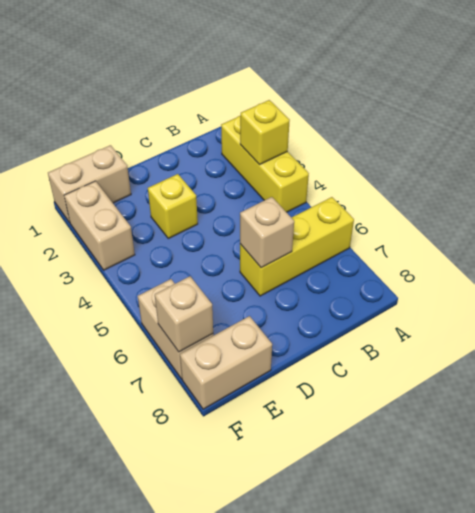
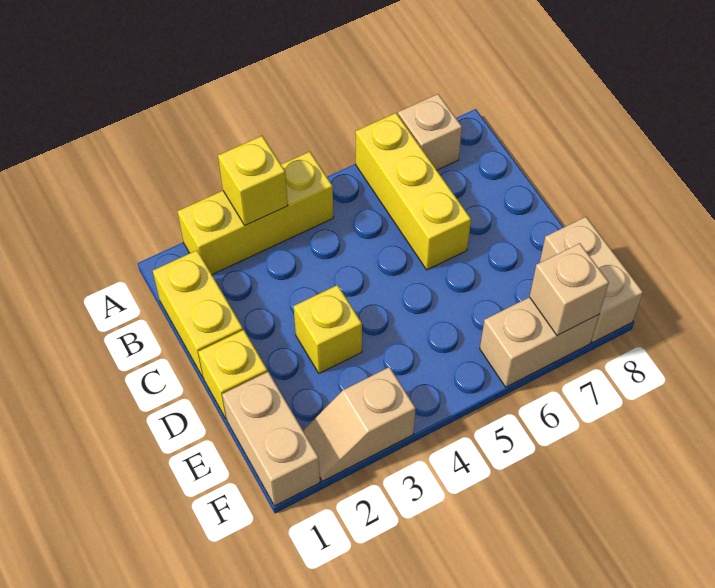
none -> yellow 1x2 brick [153,250,243,377]
tan 1x1 brick [240,197,294,268] -> tan 1x1 brick moved to [398,94,462,170]
none -> yellow 1x1 brick [198,330,267,419]
tan 1x2 brick [64,181,135,270] -> tan 1x2 slope [303,367,416,481]

